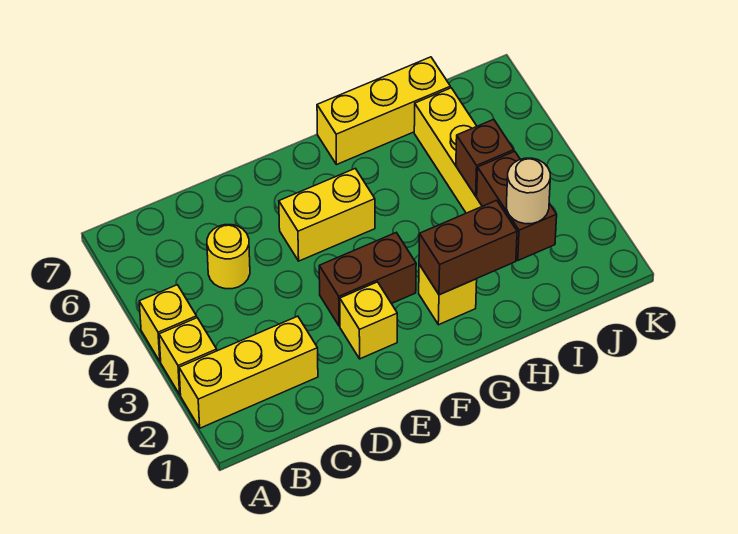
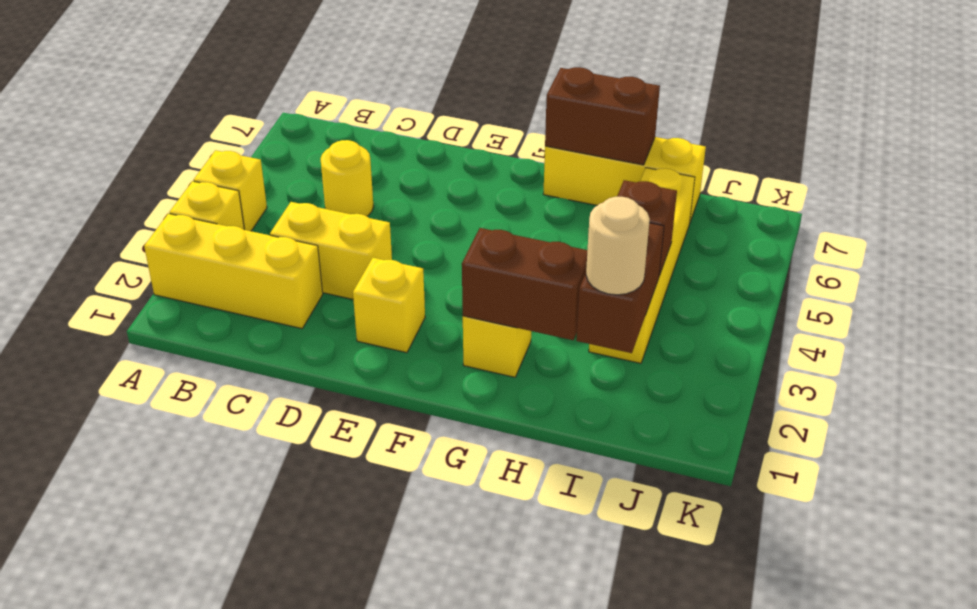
brown 1x2 brick [319,233,416,326] -> brown 1x2 brick moved to [545,67,660,165]
yellow 1x2 brick [279,168,375,261] -> yellow 1x2 brick moved to [270,202,392,299]

